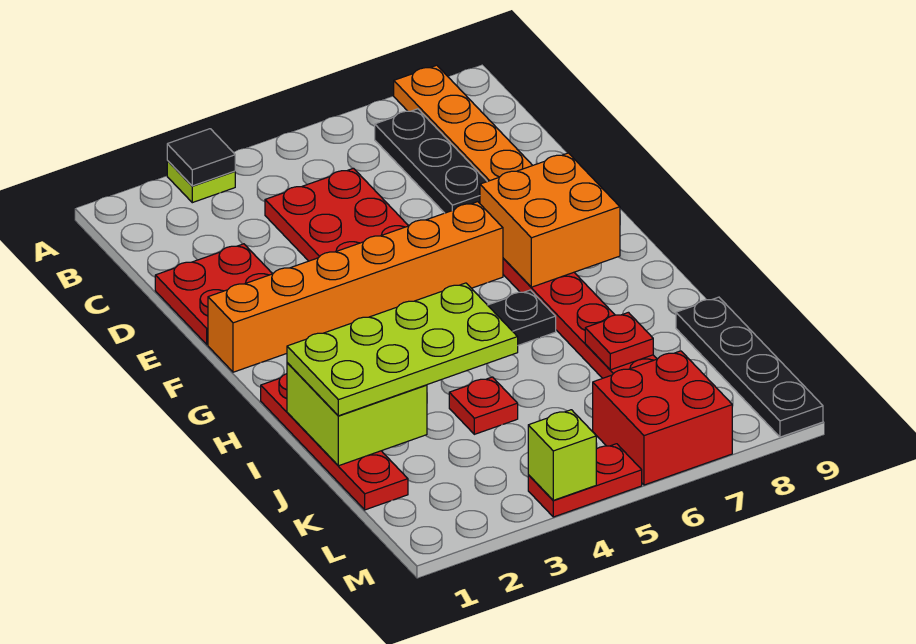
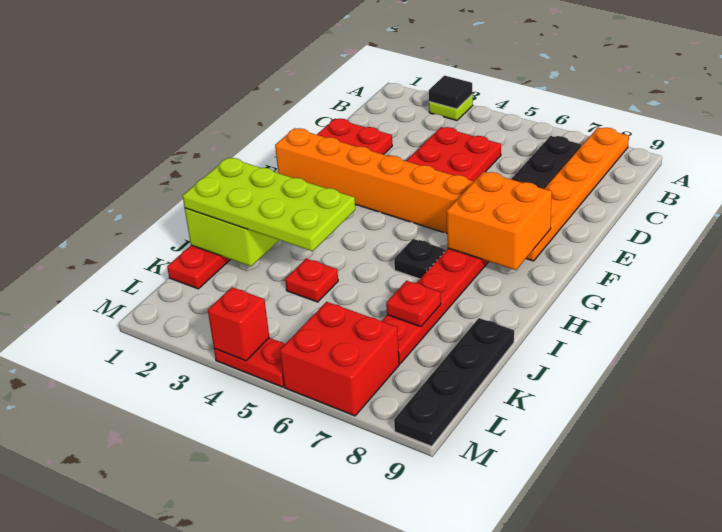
lime 1x1 brick [528,410,596,500] -> red 1x1 brick [208,287,269,361]

